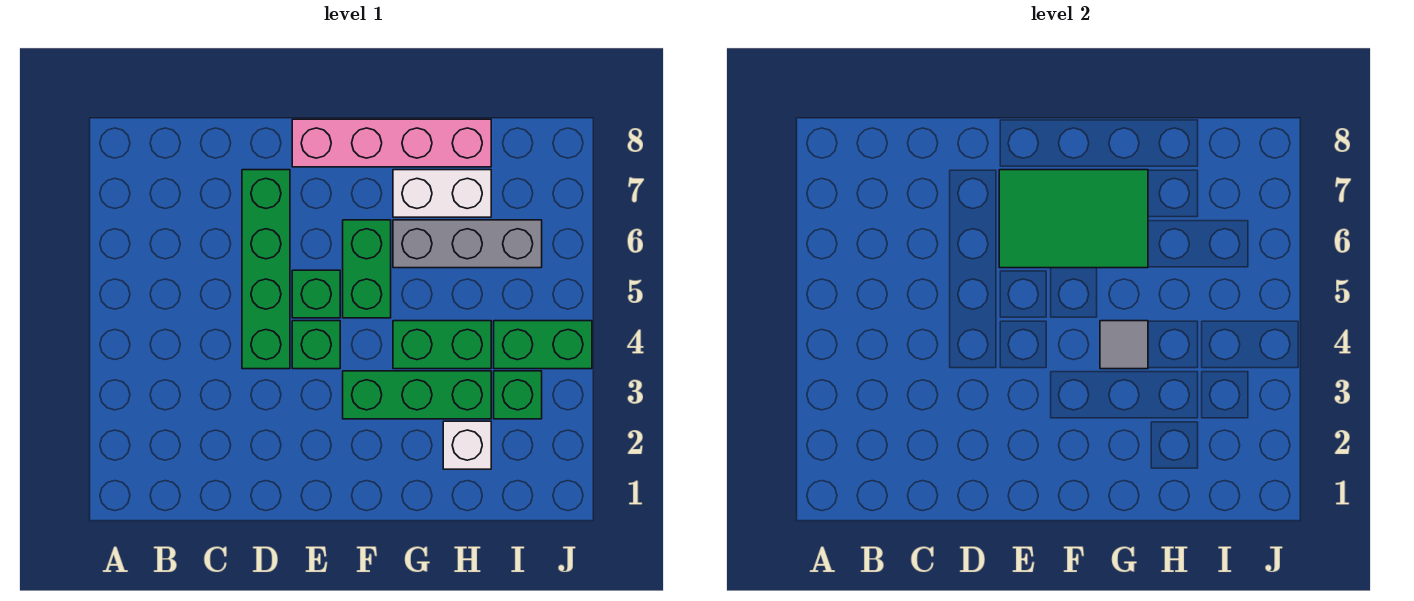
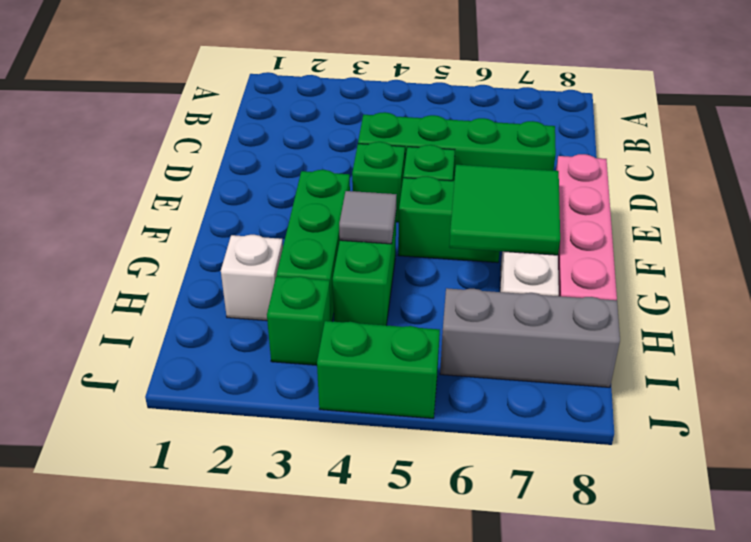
green 2x3 tile [999,170,1148,268] -> green 2x2 tile [449,165,560,255]
grey 1x3 brick [393,220,542,268] -> grey 1x3 brick turned to [440,288,620,387]
green 1x2 brick [494,321,592,369] -> green 1x2 brick turned to [317,321,440,418]

